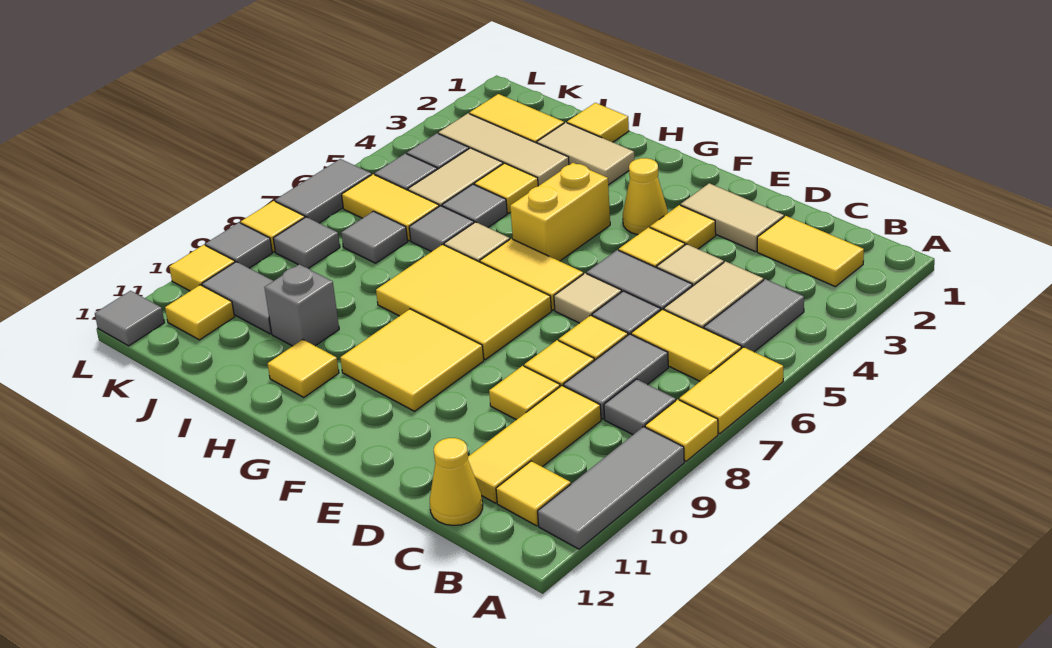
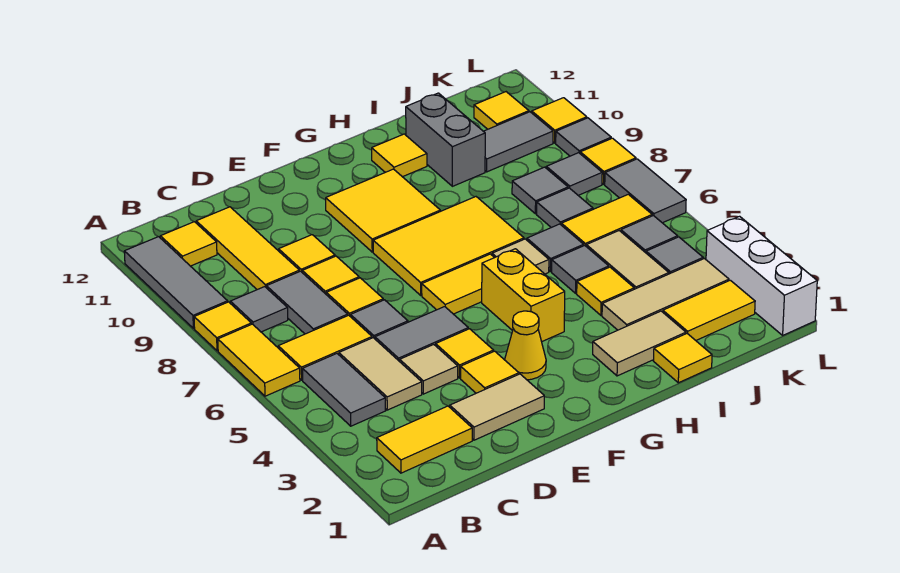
yellow 1x1 cone [430,438,483,526] -> none
tan 1x1 tile [554,273,622,323] -> none
grey 1x1 brick [264,264,339,346] -> grey 1x2 brick [406,93,485,186]
none -> white 1x3 brick [706,216,817,335]
grey 1x1 tile [95,291,164,346] -> grey 1x1 tile moved to [512,167,568,214]

